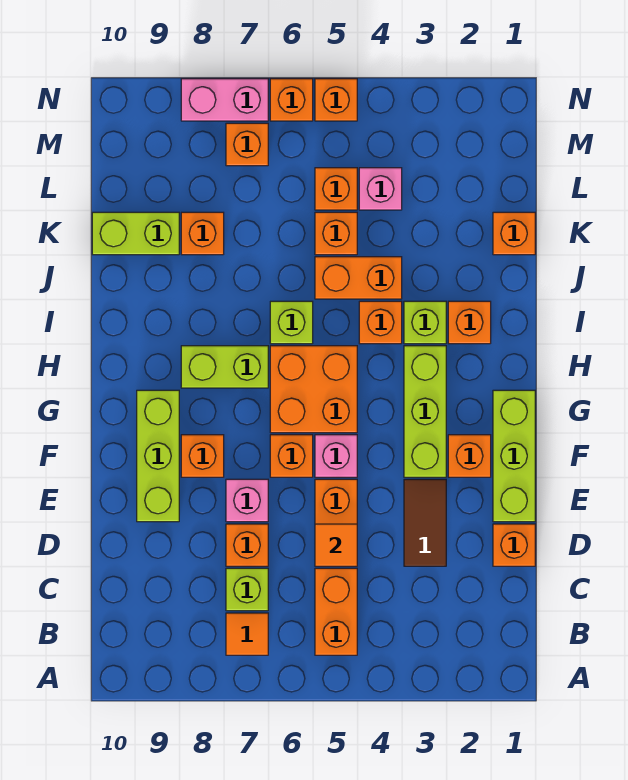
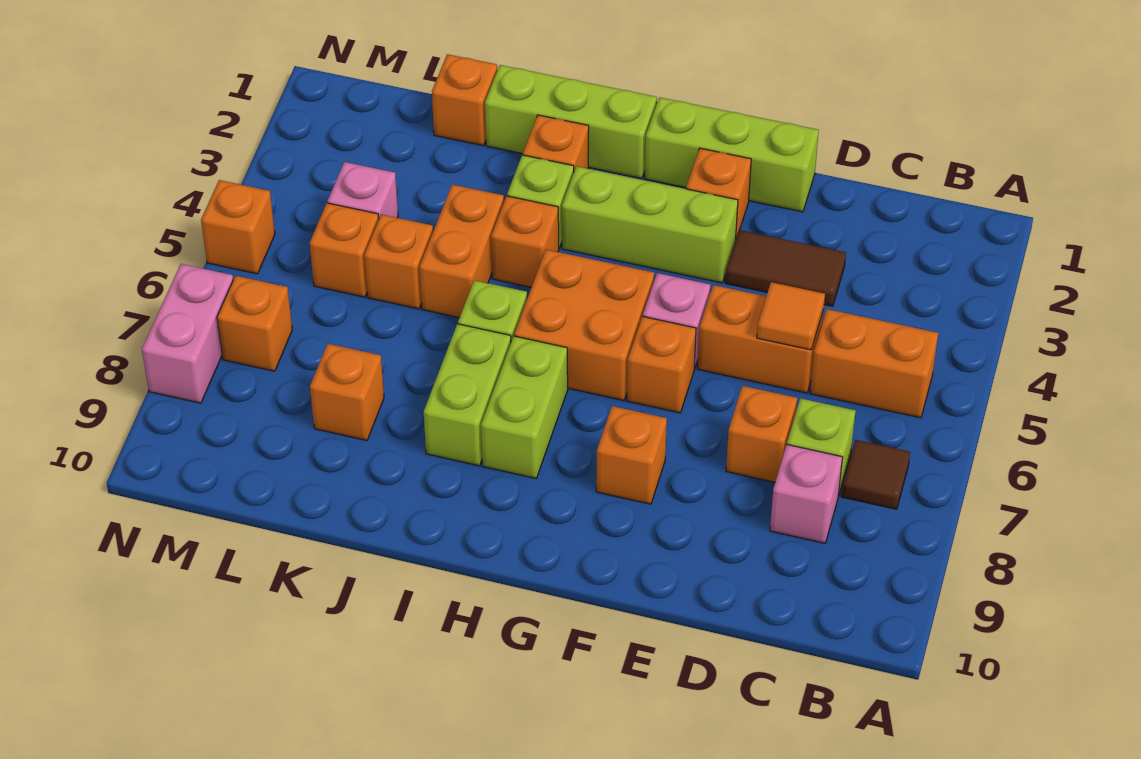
orange 1x1 tile [226,613,268,655] -> brown 1x1 tile [842,440,910,509]
orange 1x1 brick [493,524,535,566] -> none
pink 1x1 brick [226,479,268,522] -> pink 1x1 brick moved to [770,445,843,543]
lime 1x3 brick [137,390,179,522] -> lime 1x3 brick moved to [485,65,657,178]
lime 1x2 brick [92,212,179,255] -> lime 1x2 brick moved to [424,324,511,466]
orange 1x1 brick [270,79,313,121] -> none

